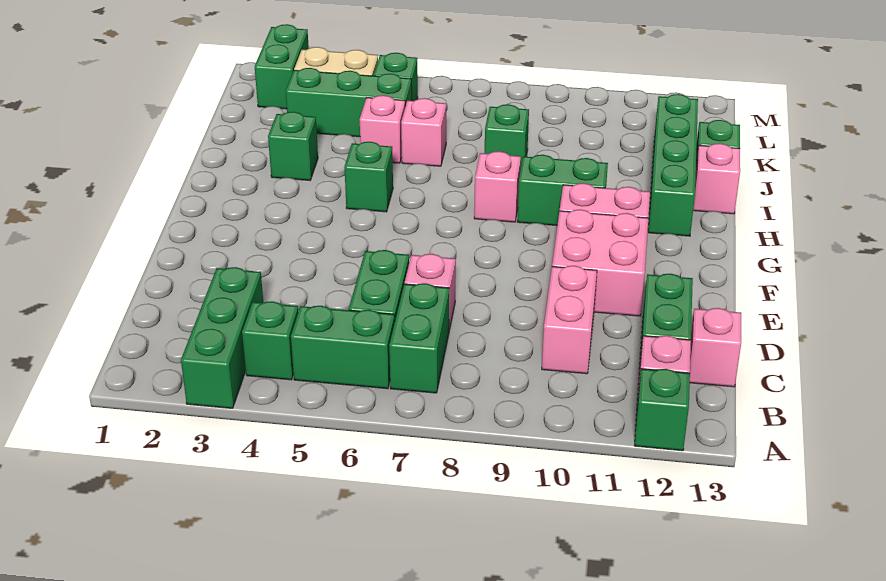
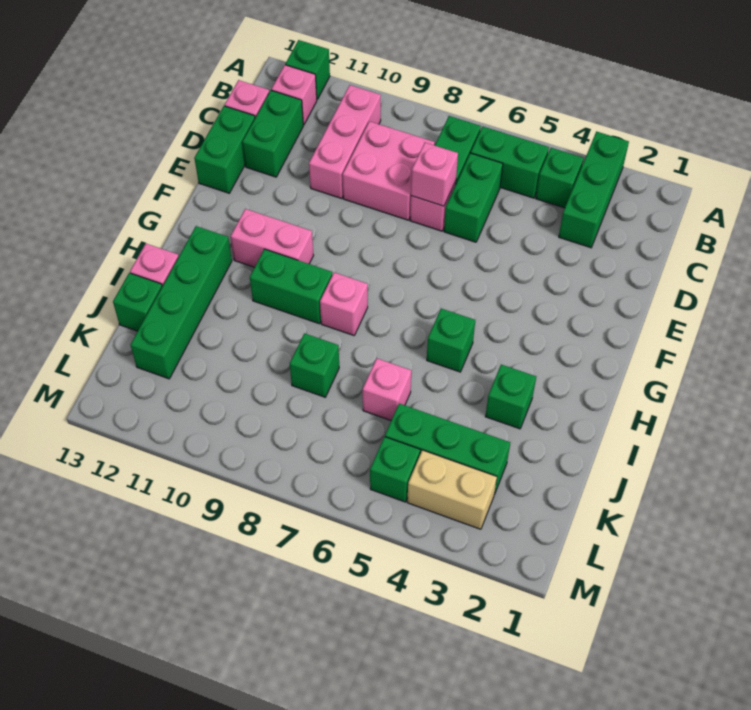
pink 1x2 brick [542,266,597,374] -> pink 1x3 brick [309,85,381,199]
pink 2x2 brick [552,210,648,316] -> pink 2x2 brick moved to [343,121,435,220]
pink 1x1 brick [360,95,405,163] -> pink 1x1 brick moved to [411,143,458,206]
green 1x2 brick [255,24,309,109] -> green 1x2 brick moved to [194,106,255,193]

